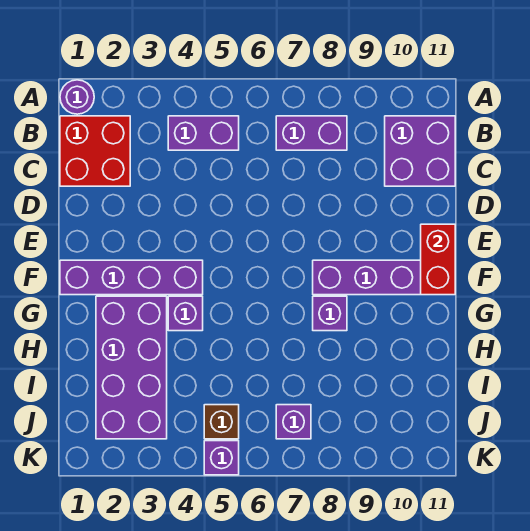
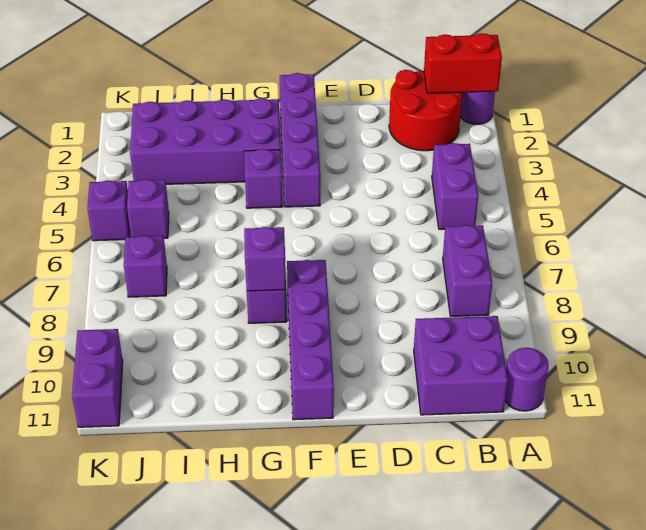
none -> purple 1x1 round brick [505,348,548,411]
red 2x2 brick [60,116,130,186] -> red 2x2 round brick [389,70,462,151]
red 1x2 brick [421,224,455,295] -> red 1x2 brick moved to [424,33,502,93]
none -> purple 1x1 brick [244,227,286,291]
brown 1x1 brick [204,405,239,439] -> purple 1x1 brick [127,179,169,238]
none -> purple 1x2 brick [72,329,123,427]

